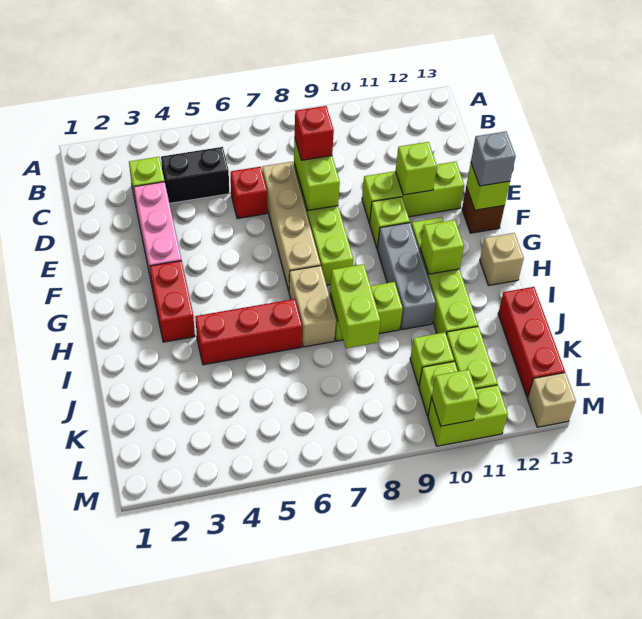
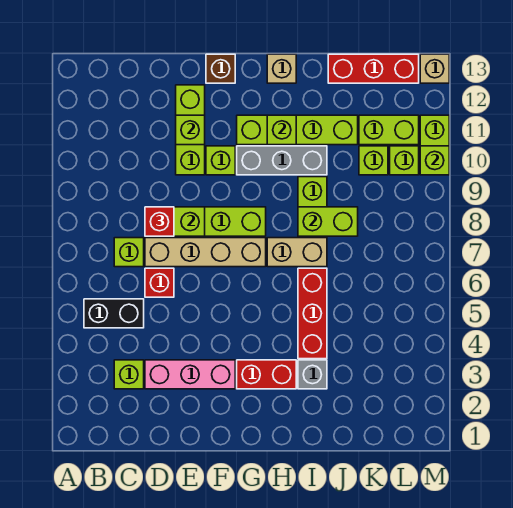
black 1x2 brick [161,147,229,203] -> black 1x2 brick turned to [84,299,144,328]
lime 1x1 brick [466,163,510,210] -> lime 1x1 brick moved to [114,238,144,267]
grey 1x1 brick [471,131,516,186] -> grey 1x1 brick moved to [298,360,327,389]

